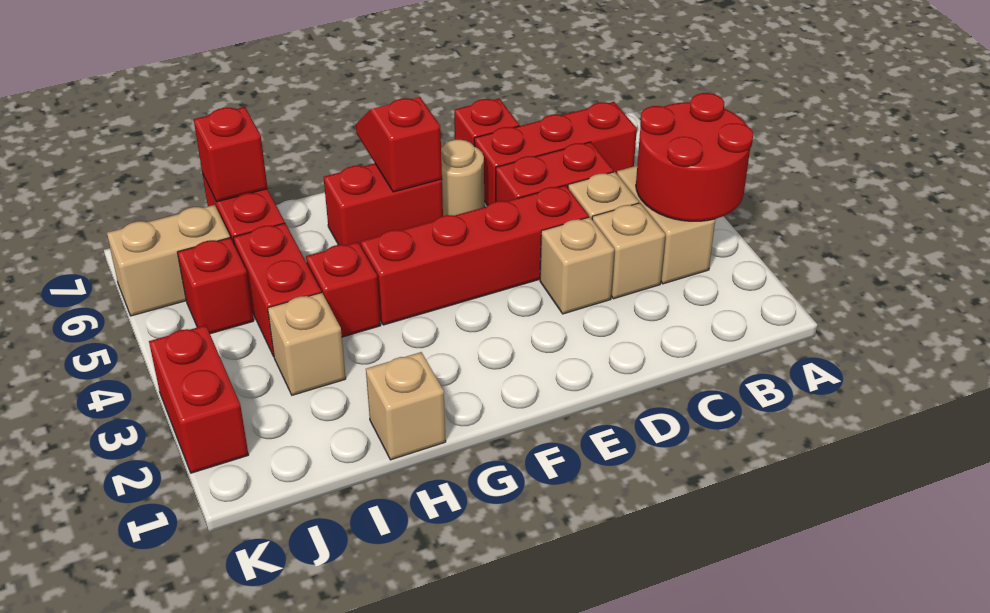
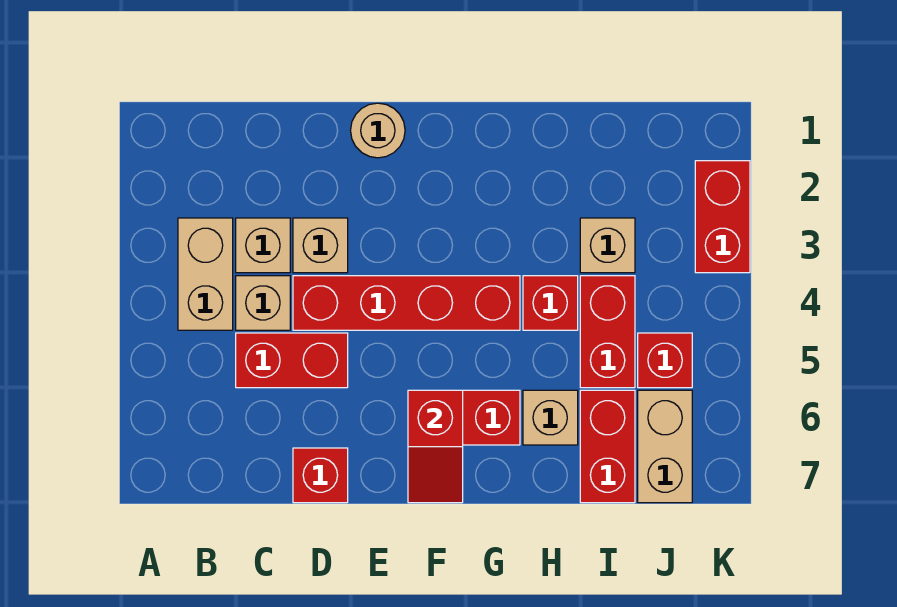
red 2x2 round brick [636,93,753,221] -> none
red 1x3 brick [474,102,637,206] -> none
tan 1x1 round brick [441,140,484,216] -> tan 1x1 round brick moved to [351,103,405,158]
tan 1x1 brick [366,352,446,460] -> tan 1x1 brick moved to [523,390,578,445]
red 1x1 brick [194,107,268,202] -> none
tan 1x2 brick [107,205,230,316] -> tan 1x2 brick turned to [638,390,692,503]

